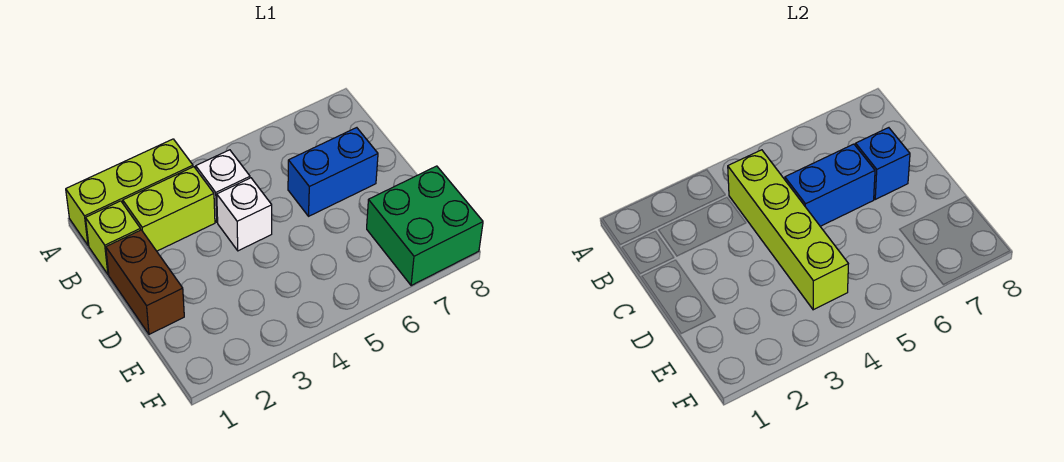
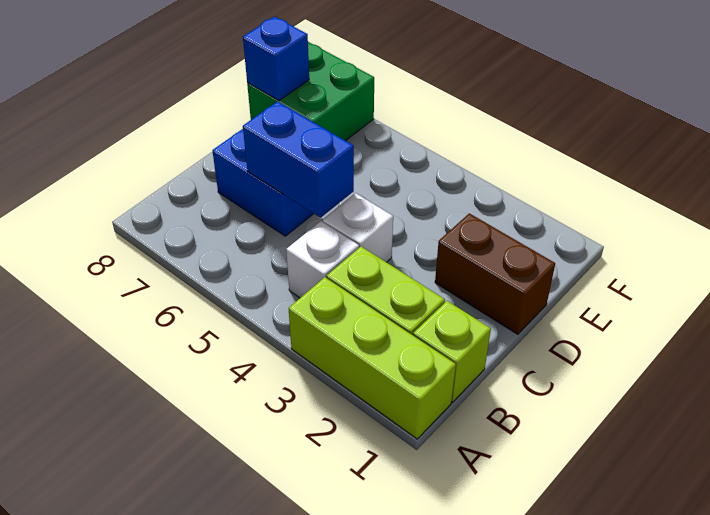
lime 1x4 brick [728,150,848,310] -> none
brown 1x2 brick [106,230,184,334] -> brown 1x2 brick turned to [435,213,555,334]
blue 1x1 brick [856,128,910,199] -> blue 1x1 brick moved to [243,17,309,100]

